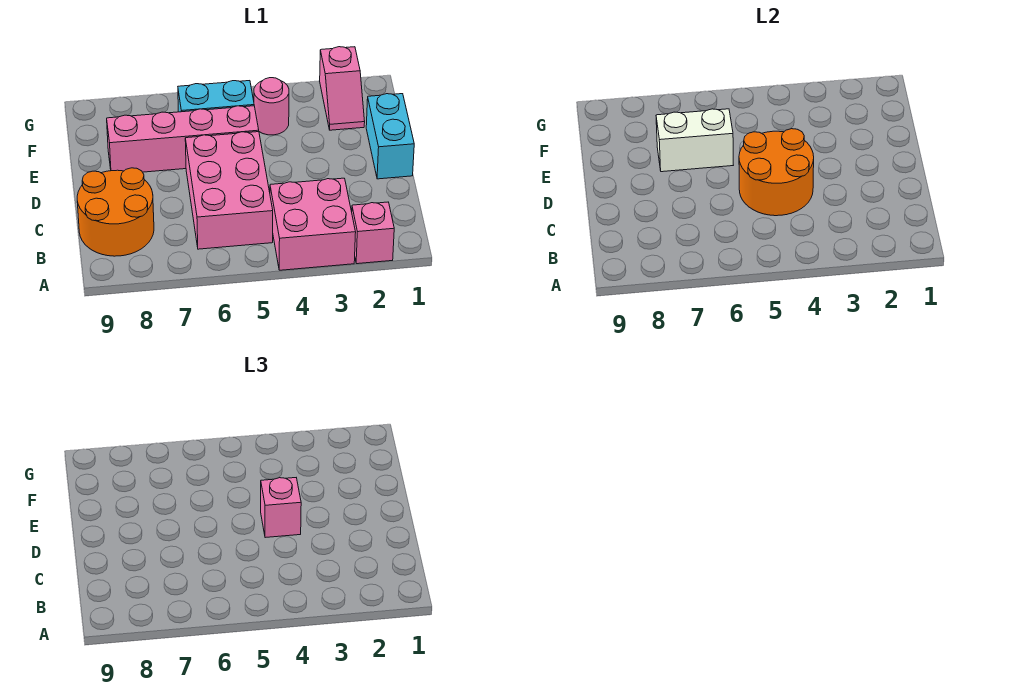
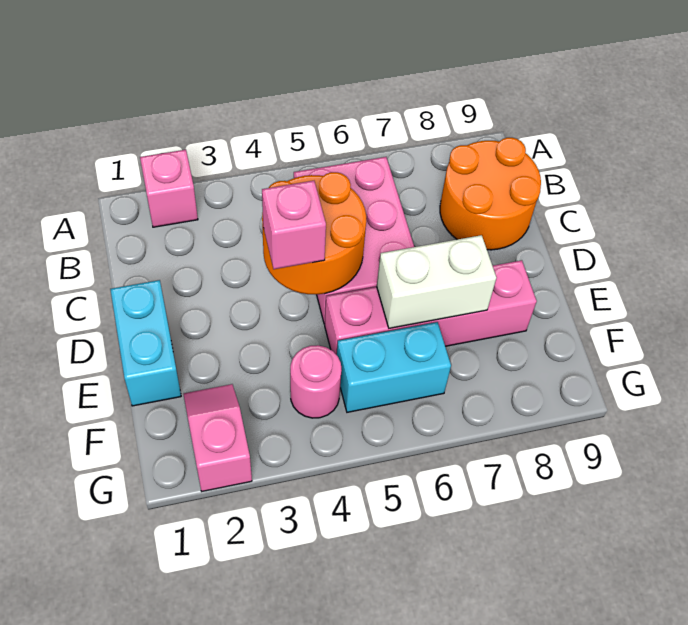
pink 2x2 brick [270,178,356,270] -> none

